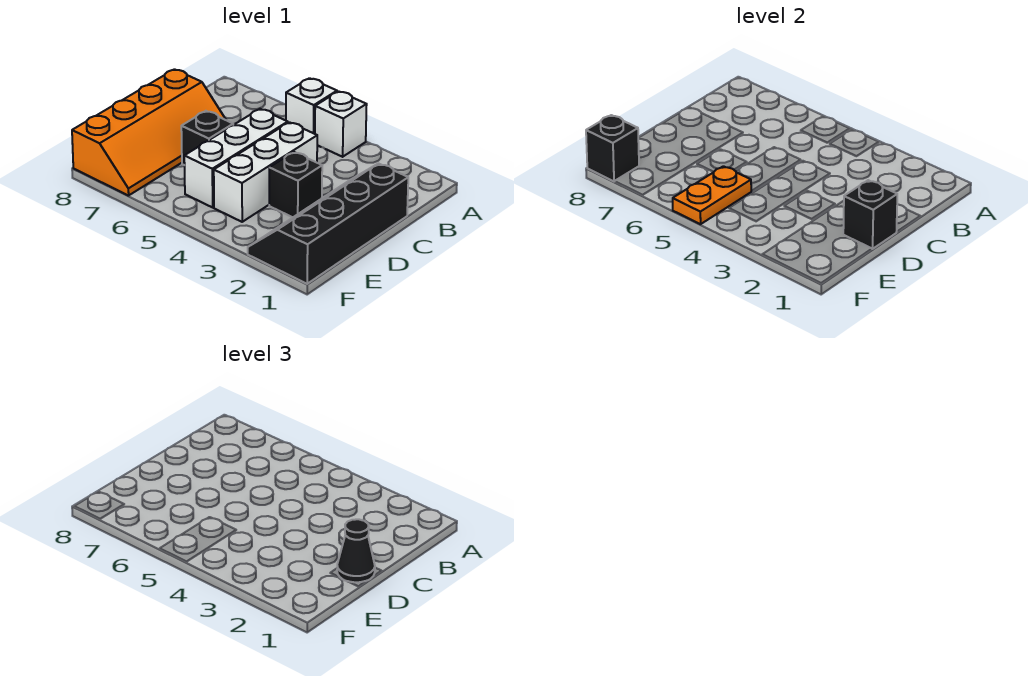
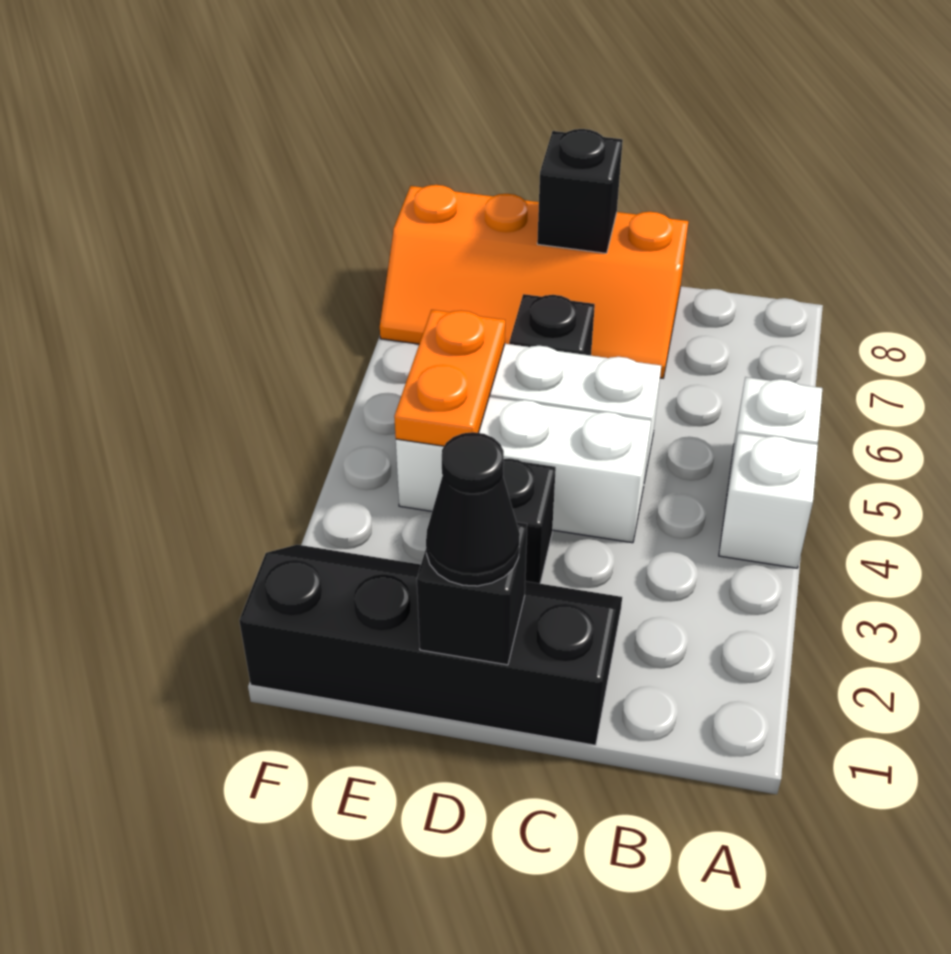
orange 1x2 plate [673,166,751,224] -> orange 1x2 plate turned to [394,310,505,446]
black 1x1 brick [586,115,639,181] -> black 1x1 brick moved to [537,129,623,253]

